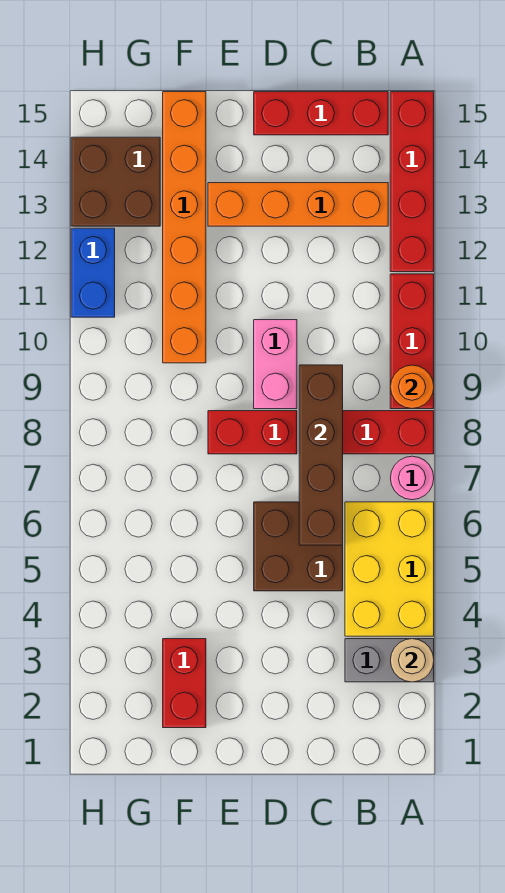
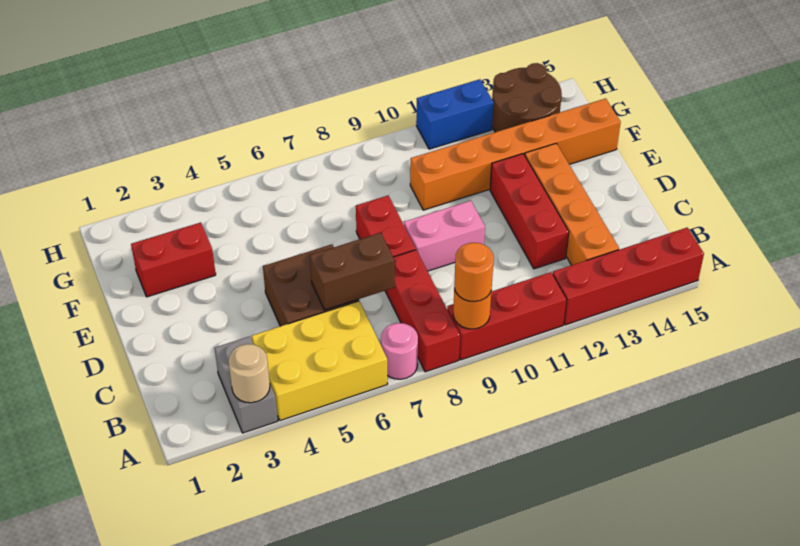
none -> orange 1x1 round brick [454,243,494,302]
red 1x3 brick [254,92,388,135] -> red 1x3 brick moved to [490,154,569,269]
brown 1x4 brick [299,365,343,545] -> brown 1x2 brick [310,233,395,310]
brown 2x2 brick [71,137,160,226] -> brown 2x2 round brick [492,63,562,132]

